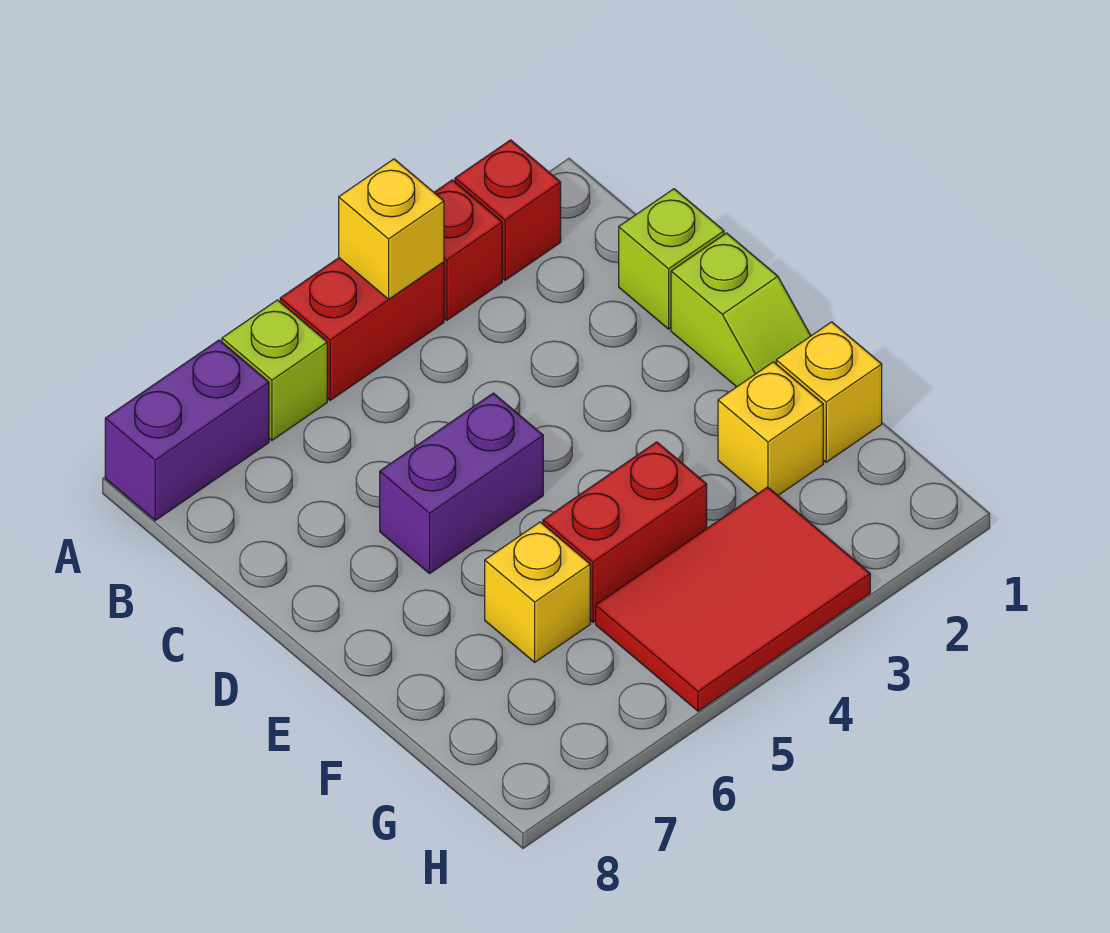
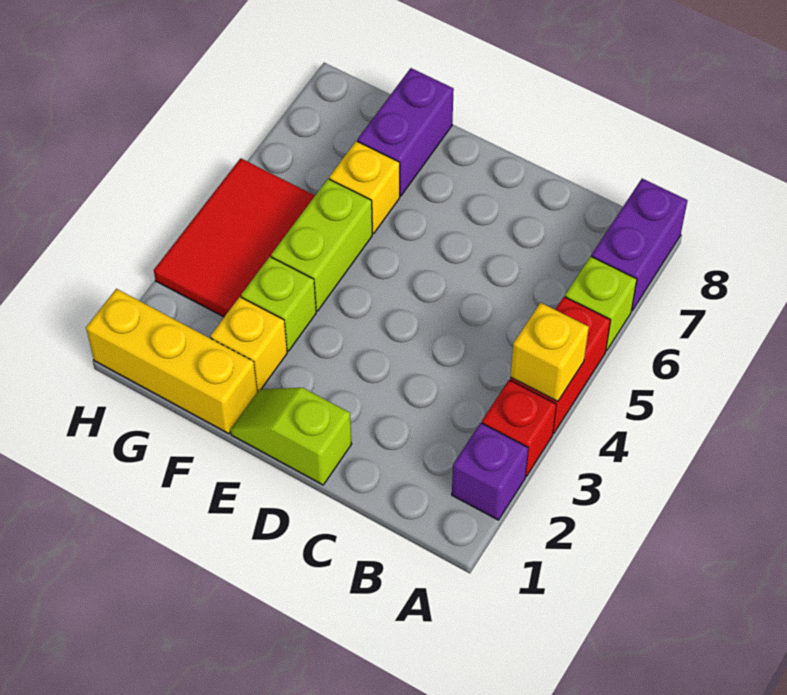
red 1x1 brick [455,140,561,280] -> purple 1x1 brick [452,423,528,520]
lime 1x1 brick [619,189,724,329] -> lime 1x1 brick moved to [241,257,316,351]
purple 1x2 brick [380,393,543,573] -> purple 1x2 brick moved to [357,68,454,196]
yellow 1x1 brick [776,322,882,462] -> yellow 1x3 brick [86,289,257,434]
red 1x2 brick [543,442,707,622] -> lime 1x2 brick [271,179,372,311]

